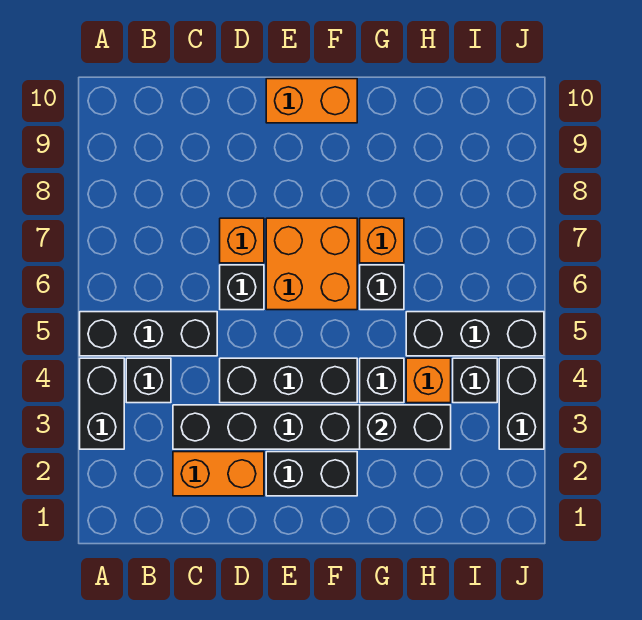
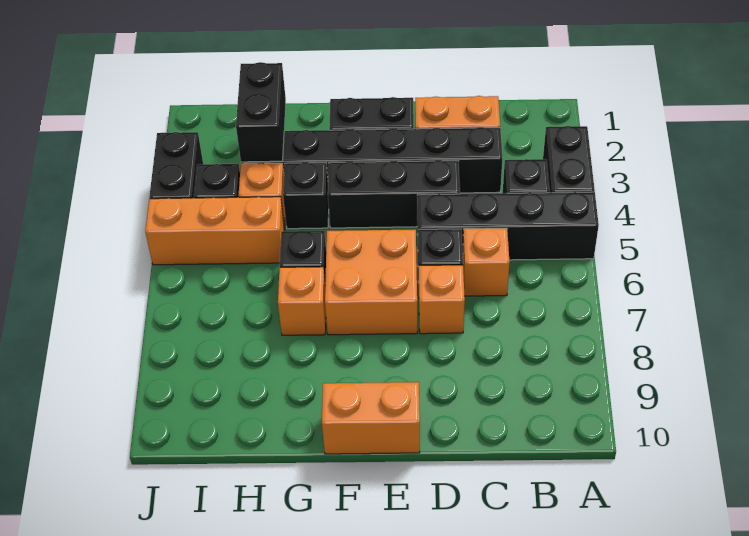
black 1x3 brick [80,312,217,356] -> black 1x4 brick [417,192,599,260]
none -> orange 1x1 brick [463,228,510,296]
black 1x2 brick [360,405,451,449] -> black 1x2 brick turned to [236,62,286,162]
black 1x3 brick [406,312,544,356] -> orange 1x3 brick [145,197,285,265]

